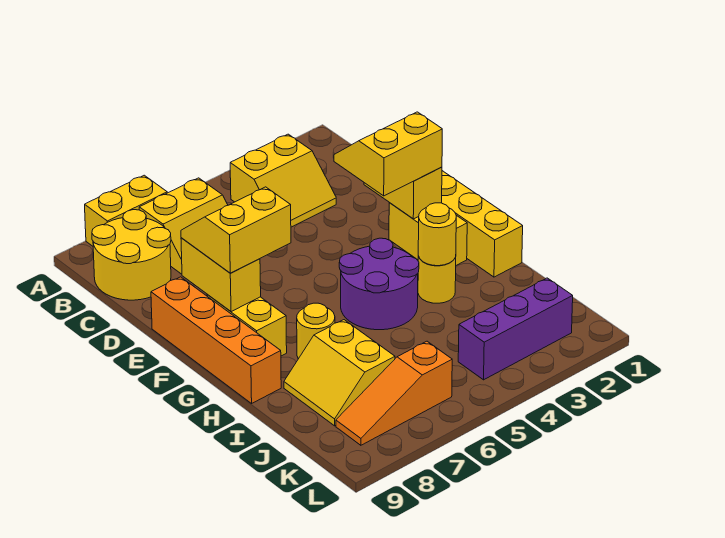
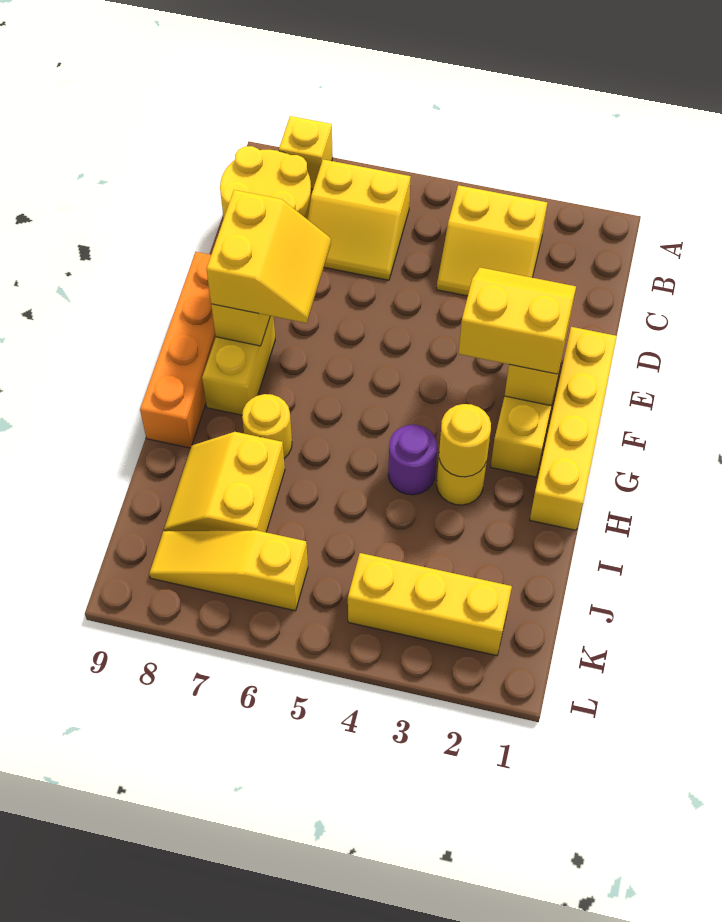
yellow 1x2 brick [85,175,167,246] -> yellow 1x1 brick [279,116,333,189]
yellow 2x2 slope [181,187,291,273] -> yellow 2x2 slope turned to [206,190,331,323]
purple 2x2 round brick [339,238,419,330] -> purple 1x1 round brick [388,425,437,495]
purple 1x3 brick [458,278,573,380] -> yellow 1x3 brick [348,553,512,656]
orange 1x3 slope [336,341,452,445] -> yellow 1x3 slope [149,530,308,611]

